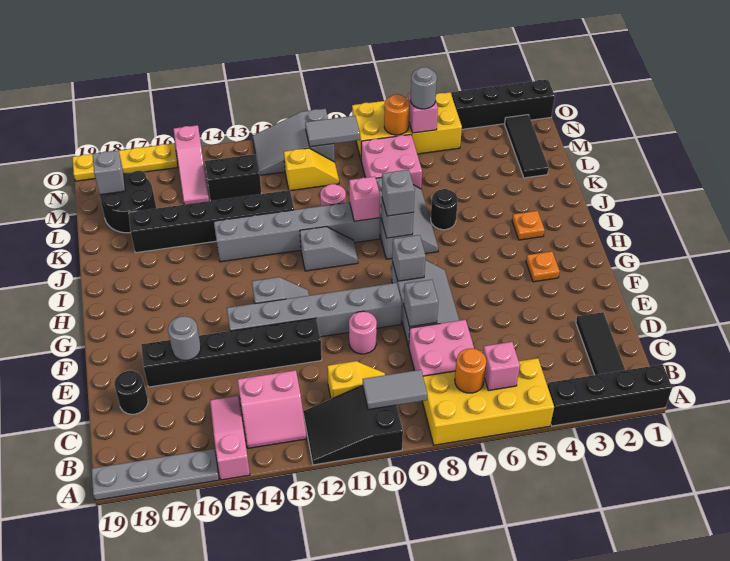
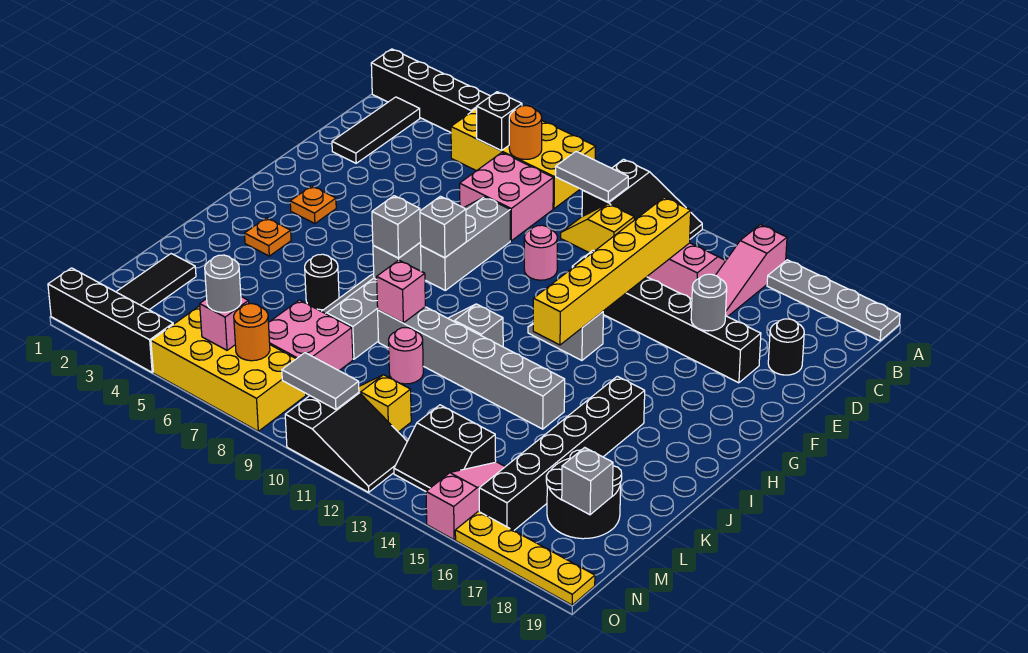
pink 1x1 brick [483,342,520,390] -> black 1x1 brick [477,92,522,151]
none -> yellow 1x6 brick [533,198,691,345]
grey 1x1 brick [404,279,438,327] -> none
grey 1x6 brick [227,283,402,337] -> none
black 1x6 brick [129,190,294,253] -> black 1x6 brick turned to [479,376,645,531]
grey 2x3 slope [252,109,335,175] -> black 2x3 slope [285,392,407,492]

